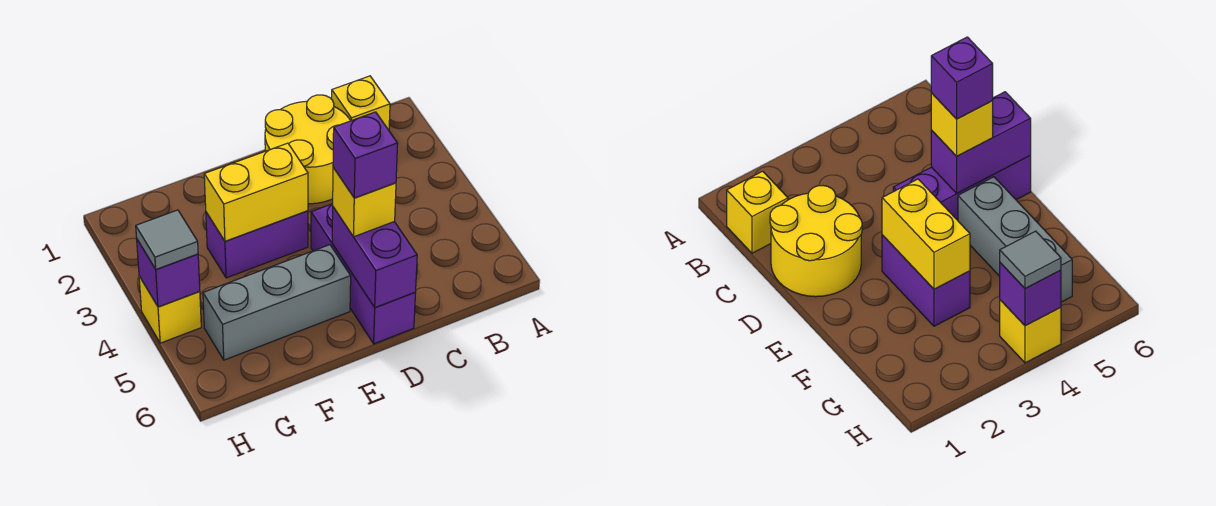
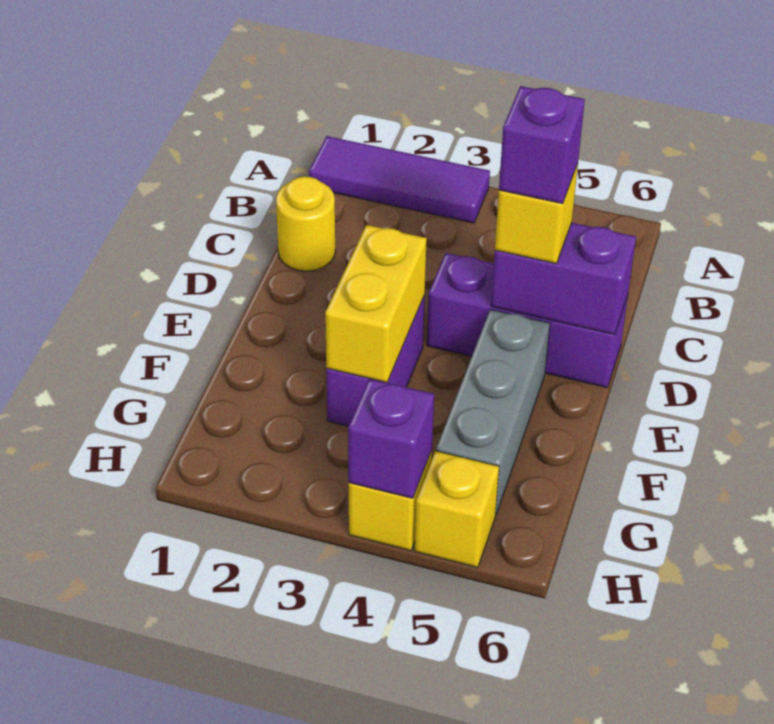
none -> purple 1x3 tile [309,136,490,223]
yellow 1x1 brick [332,76,390,130] -> yellow 1x1 brick moved to [415,451,499,567]
yellow 2x2 round brick [265,95,351,204] -> yellow 1x1 round brick [276,176,335,271]
grey 1x1 tile [136,210,198,269] -> none

